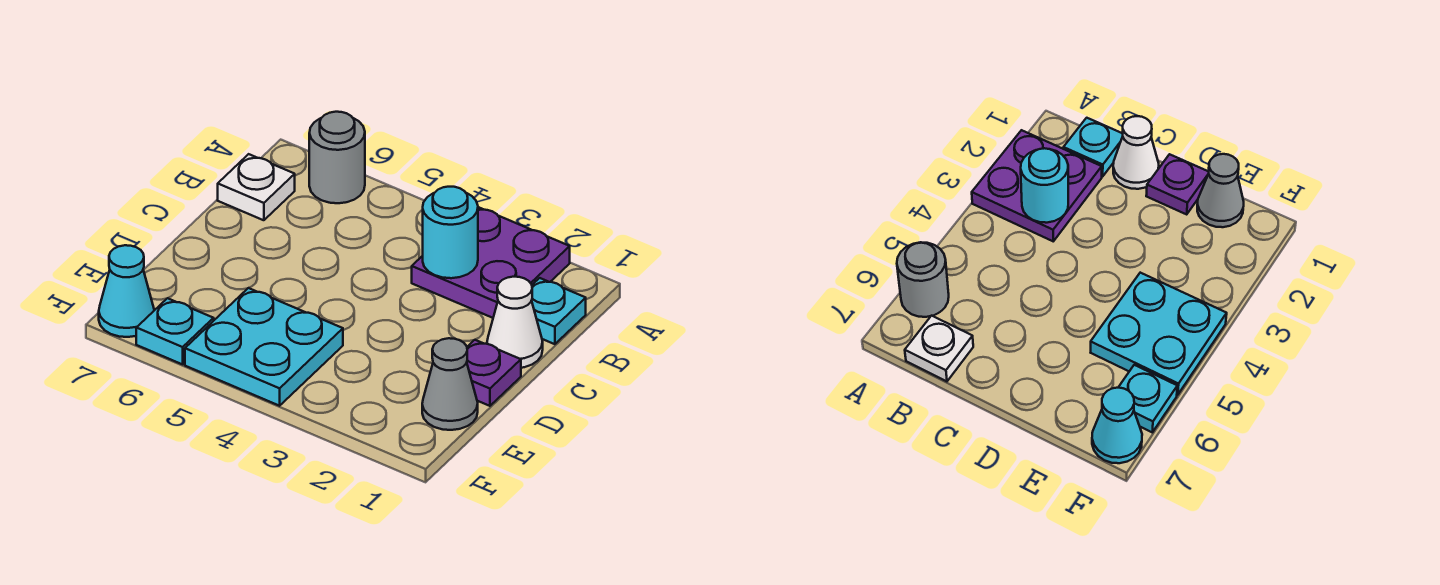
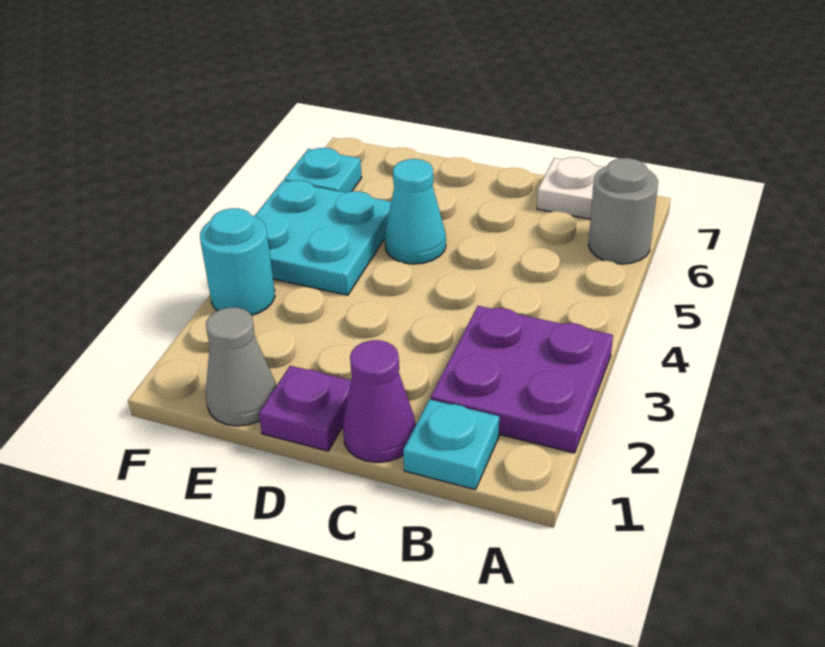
cyan 1x1 round brick [423,187,478,278] -> cyan 1x1 round brick moved to [200,208,275,315]
white 1x1 cone [487,277,543,368] -> purple 1x1 cone [342,340,416,463]
cyan 1x1 cone [99,245,154,337] -> cyan 1x1 cone moved to [385,159,446,264]

